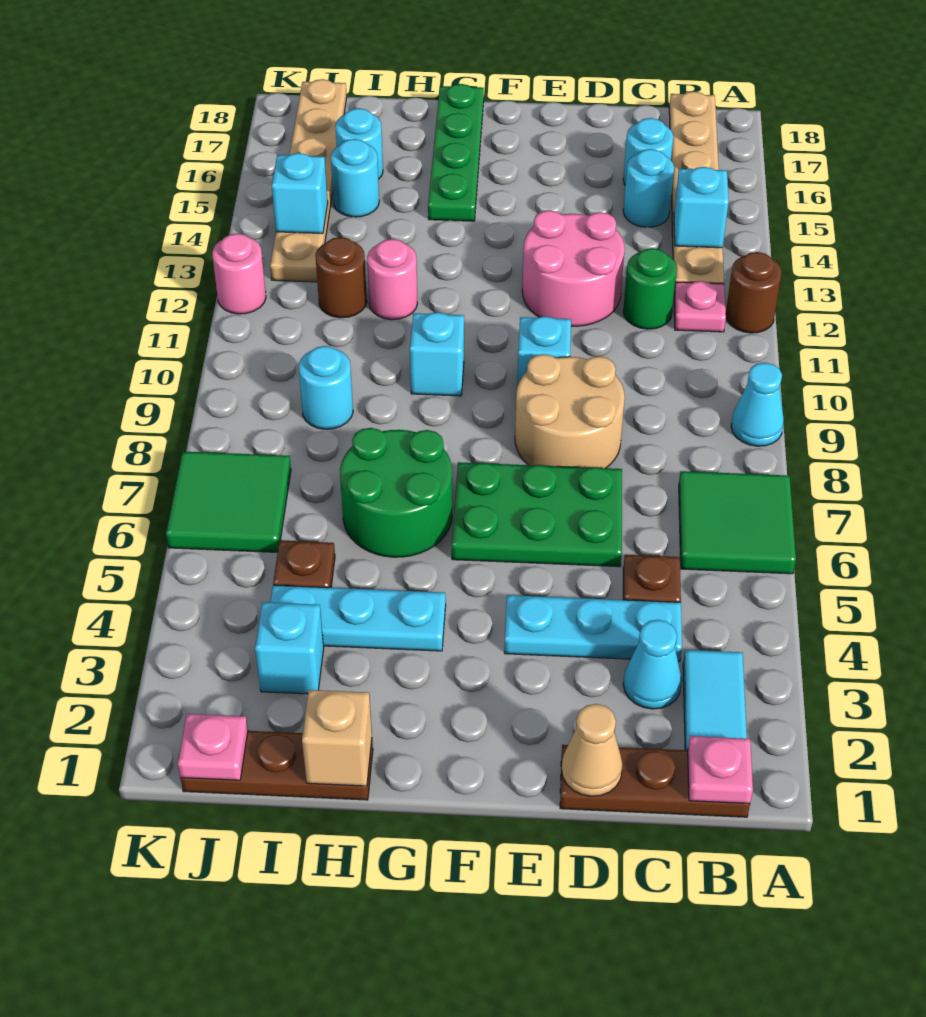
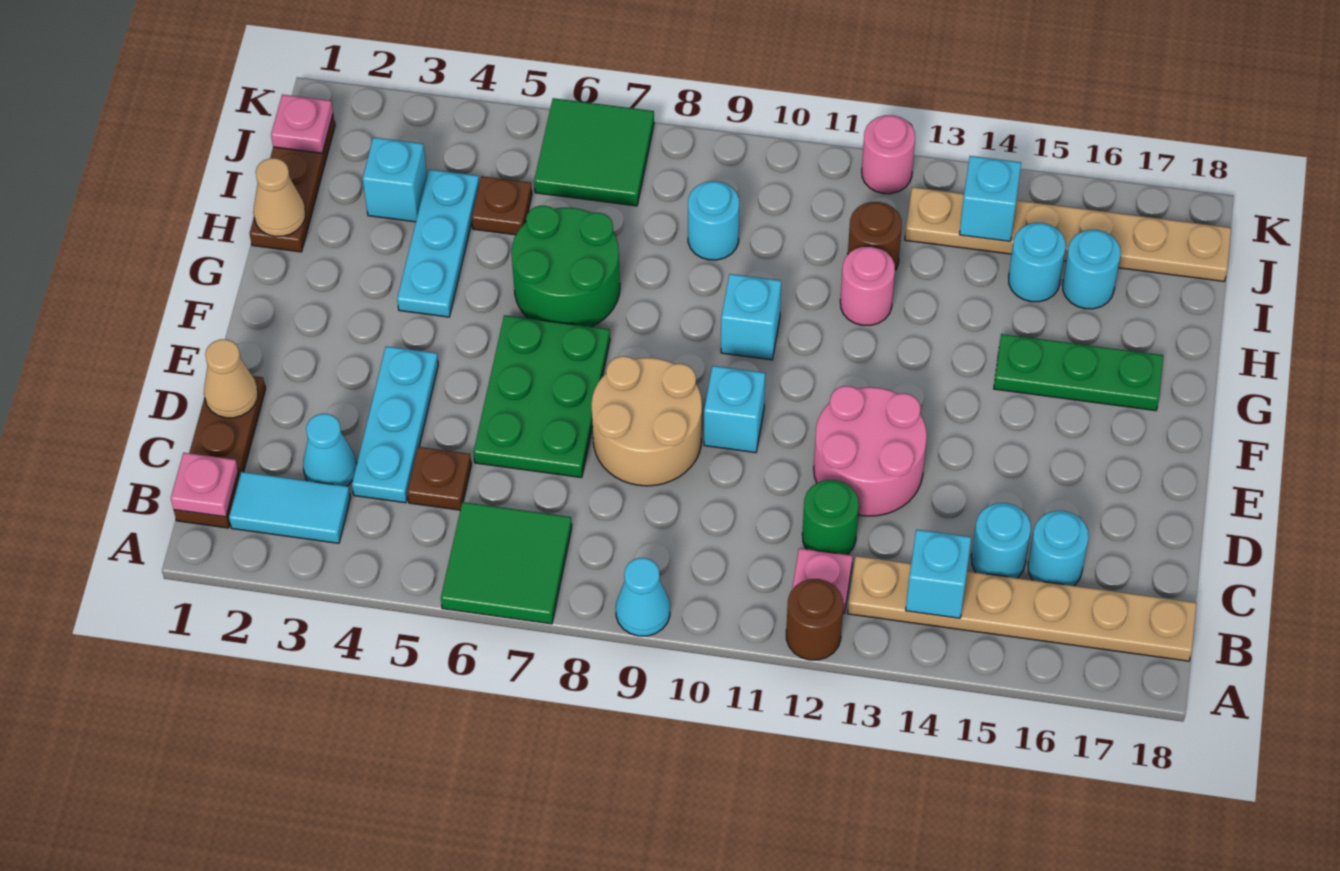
green 1x4 plate [428,84,484,221] -> green 1x3 plate [994,334,1163,411]
tan 1x1 brick [302,690,372,786] -> tan 1x1 cone [253,158,306,236]

